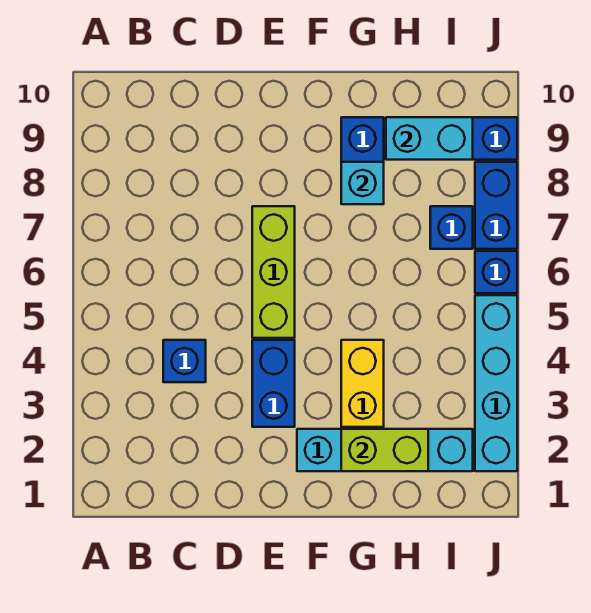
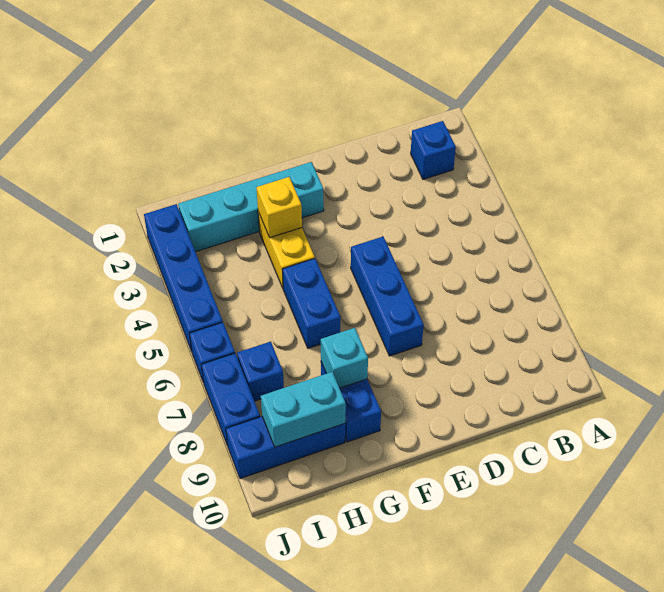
blue 1x1 brick [163,340,206,382] -> blue 1x1 brick moved to [411,121,456,179]
blue 1x2 brick [252,340,295,427] -> blue 1x2 brick moved to [283,259,341,348]
lime 1x3 brick [252,206,295,338] -> blue 1x3 brick [351,237,424,356]
lime 1x2 brick [341,429,428,471] -> none
none -> yellow 1x1 brick [257,177,302,238]
cyan 1x4 brick [475,295,517,471] -> blue 1x4 brick [144,204,223,351]

